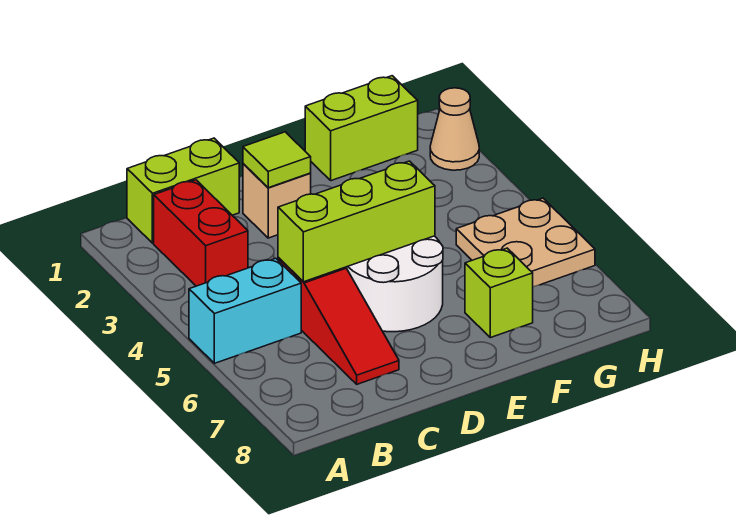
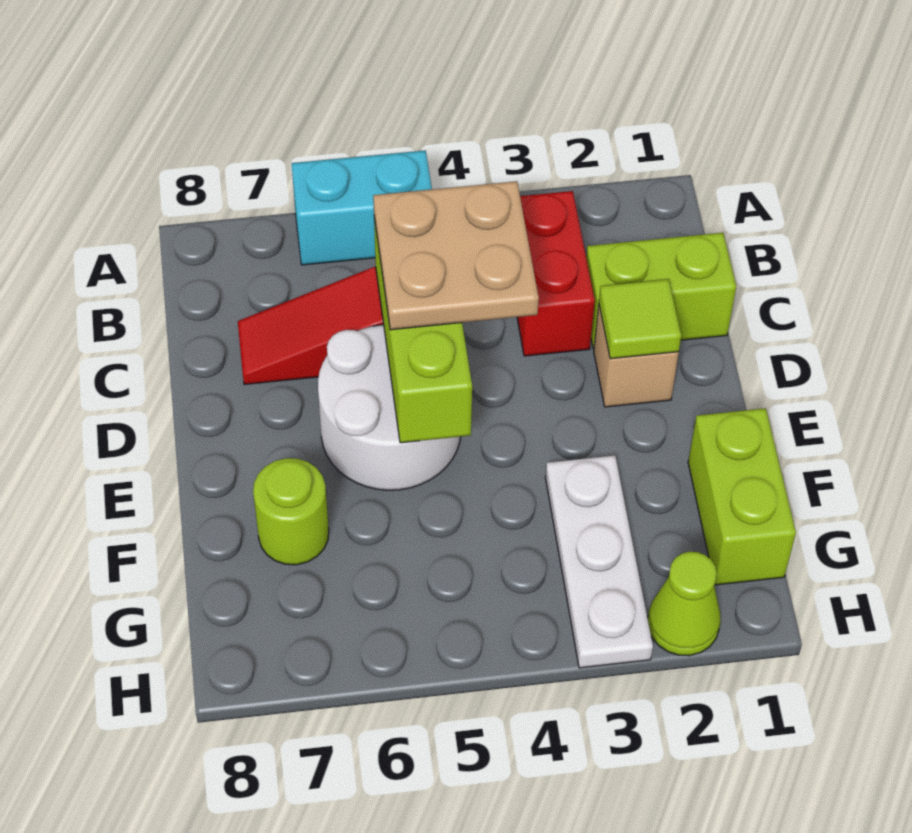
cyan 1x2 brick [189,258,301,363] -> cyan 1x2 brick turned to [292,150,432,265]
lime 1x2 brick [127,138,239,243] -> lime 1x2 brick turned to [586,233,736,349]
red 1x2 brick [154,180,248,286] -> red 1x2 brick turned to [517,191,595,356]
none -> white 1x3 plate [545,455,653,668]
lime 1x1 brick [465,248,533,338] -> lime 1x1 round brick [253,458,329,565]
tan 2x2 plate [456,198,595,287] -> tan 2x2 plate moved to [373,181,539,330]
tan 1x1 cone [430,88,479,170] -> lime 1x1 cone [648,552,721,656]

